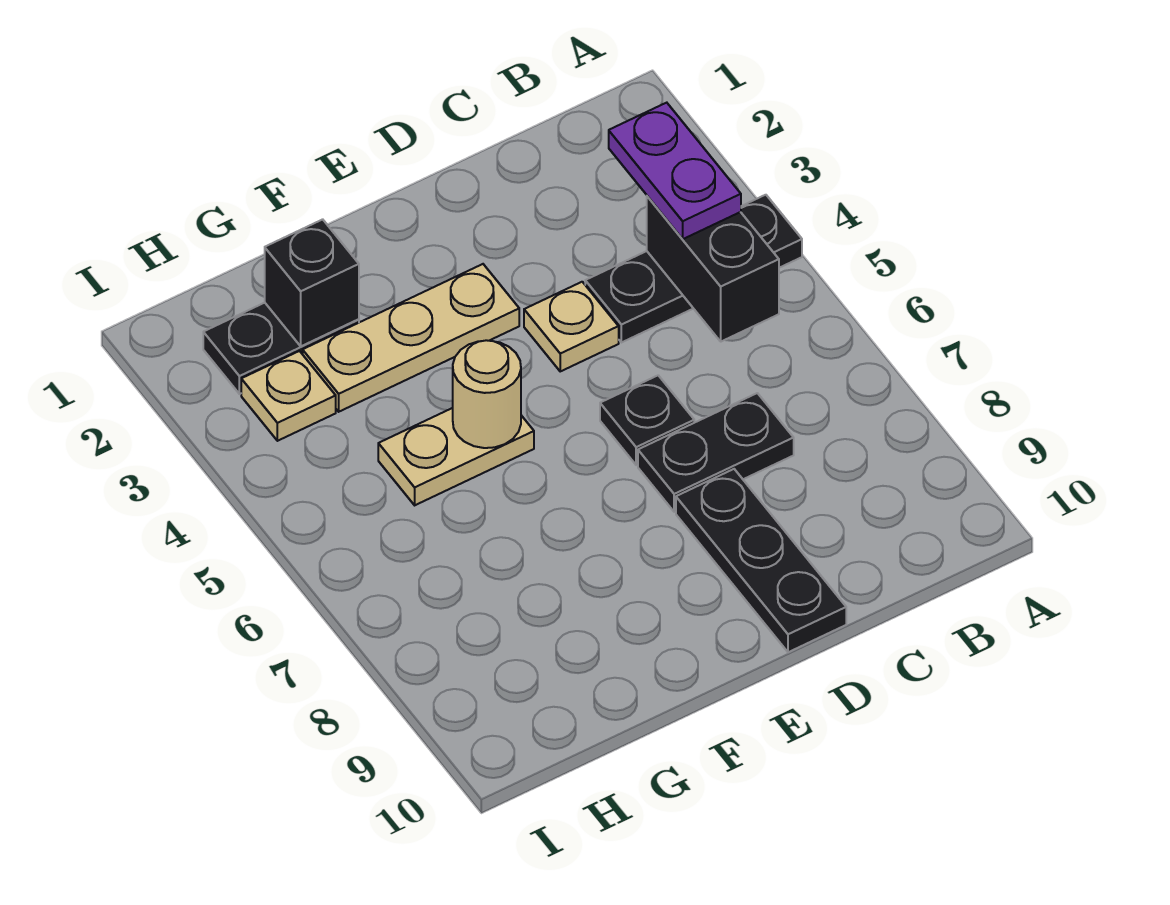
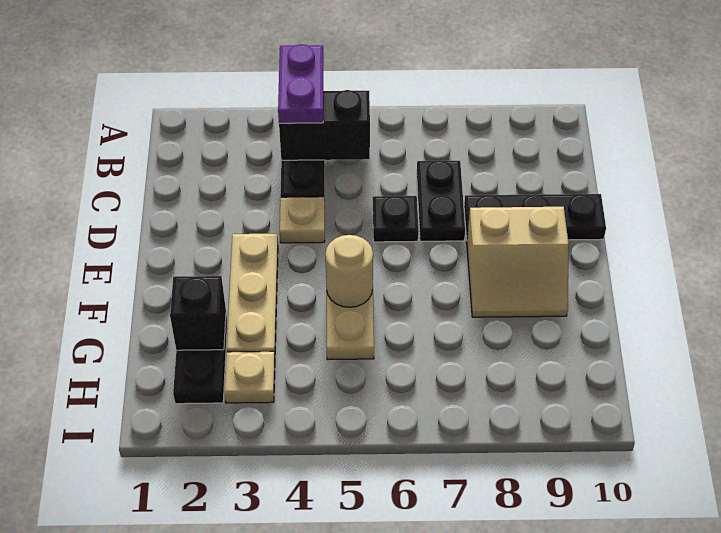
purple 1x2 plate [609,103,741,239] -> purple 1x2 plate turned to [278,44,324,123]
none -> tan 2x2 slope [467,207,568,317]

